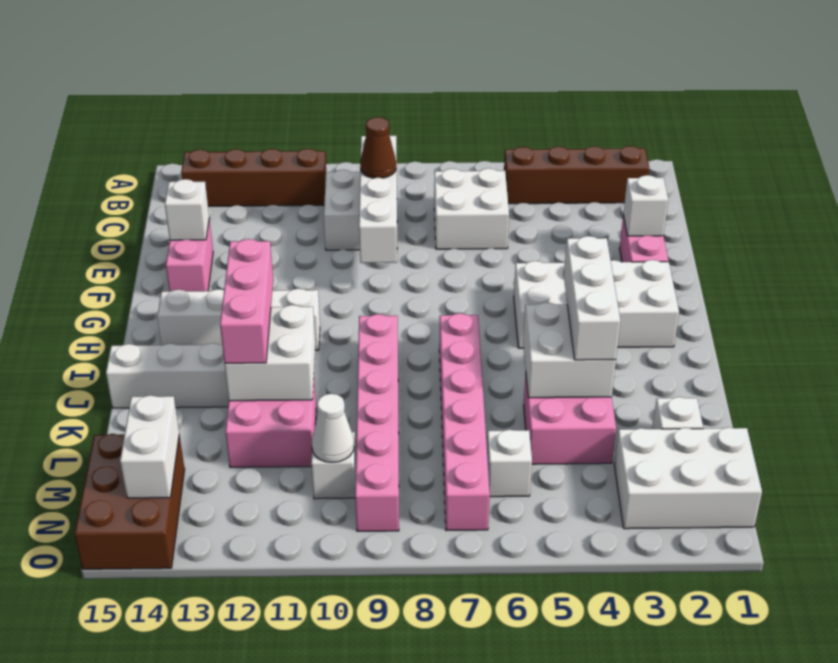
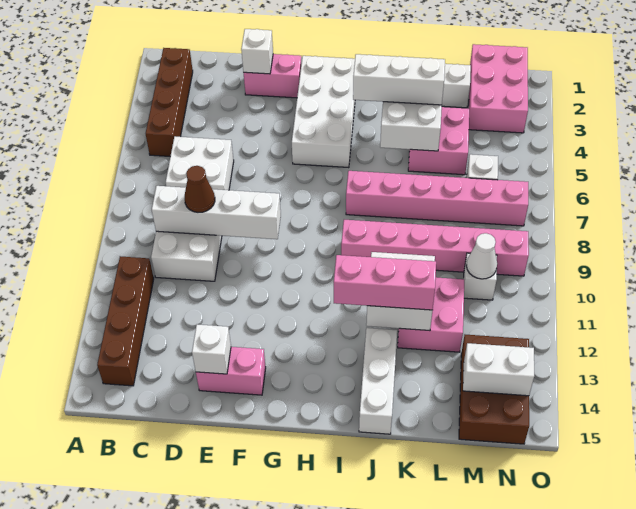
white 1x4 brick [157,288,320,350] -> none
white 2x3 brick [614,427,762,529] -> pink 2x3 brick [469,44,528,133]
brown 2x3 brick [75,434,185,569] -> brown 2x3 brick turned to [459,335,529,444]

